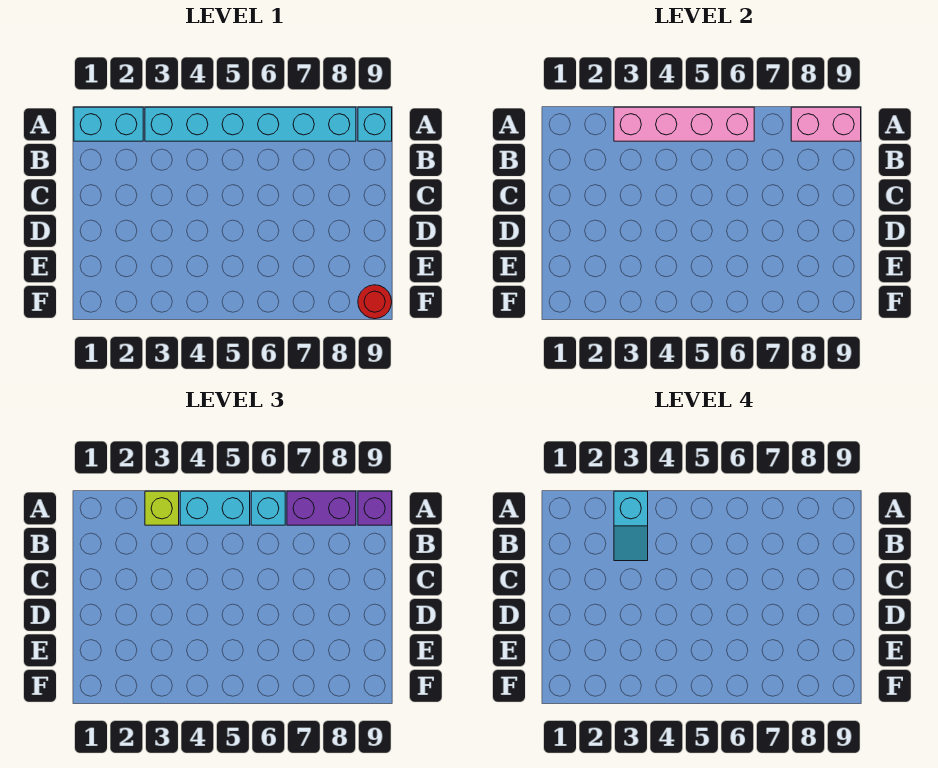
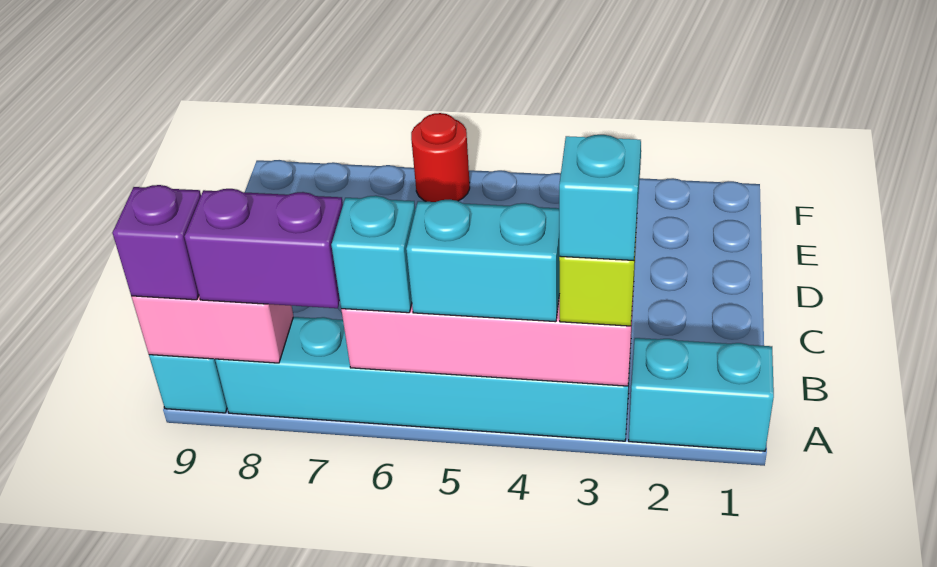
red 1x1 round brick [358,285,392,319] -> red 1x1 round brick moved to [411,113,470,202]

